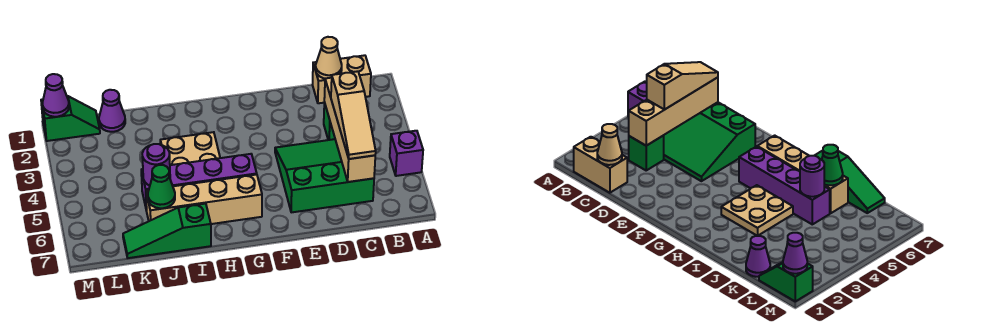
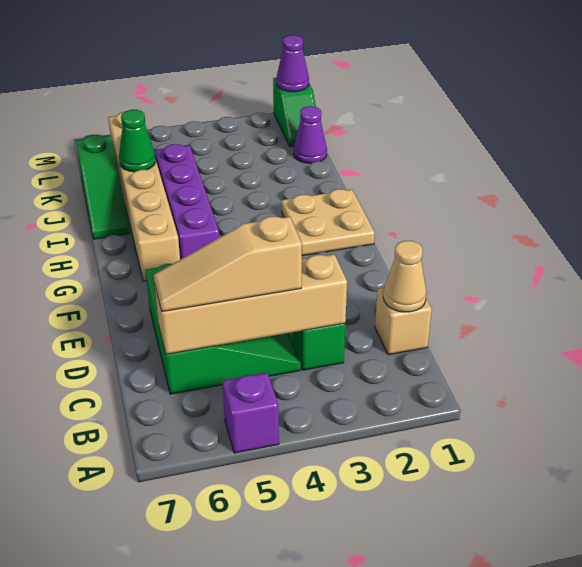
tan 1x2 brick [313,55,371,103] -> tan 1x1 brick [375,288,432,355]
tan 1x4 brick [146,175,262,224] -> tan 1x6 brick [108,112,180,281]
tan 2x2 plate [160,132,220,165] -> tan 2x2 plate moved to [282,189,375,256]
green 1x3 slope [123,204,211,258] -> green 1x3 slope turned to [76,135,130,239]
purple 1x1 round brick [142,144,170,186] -> none

